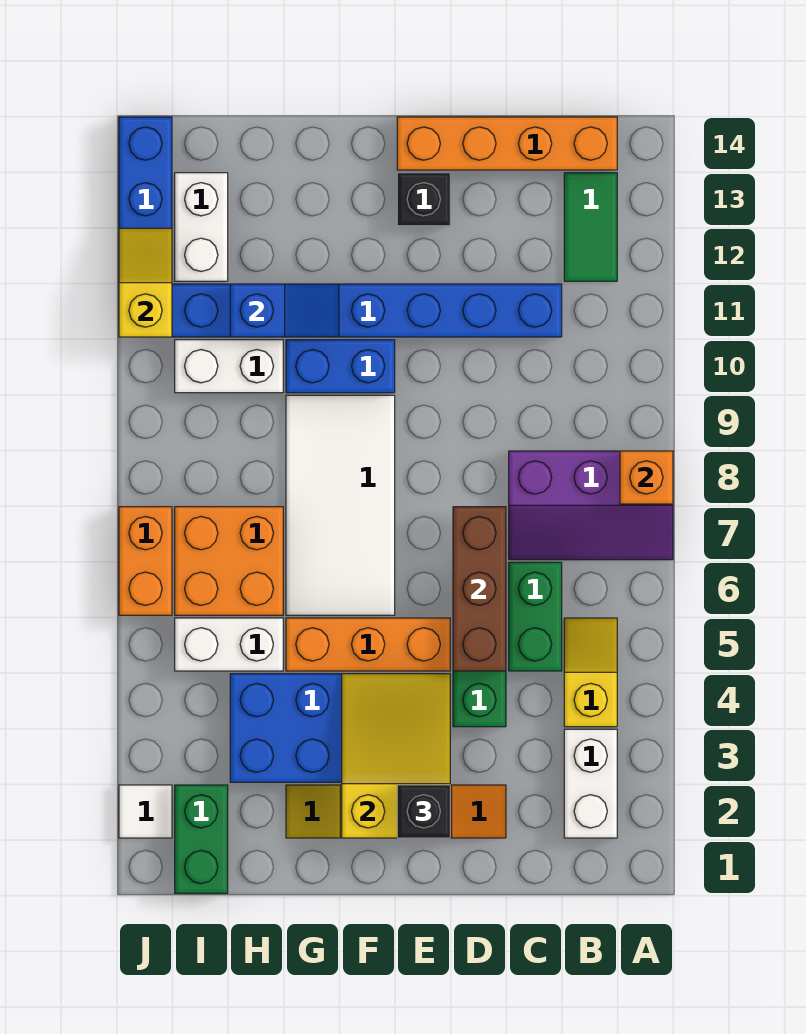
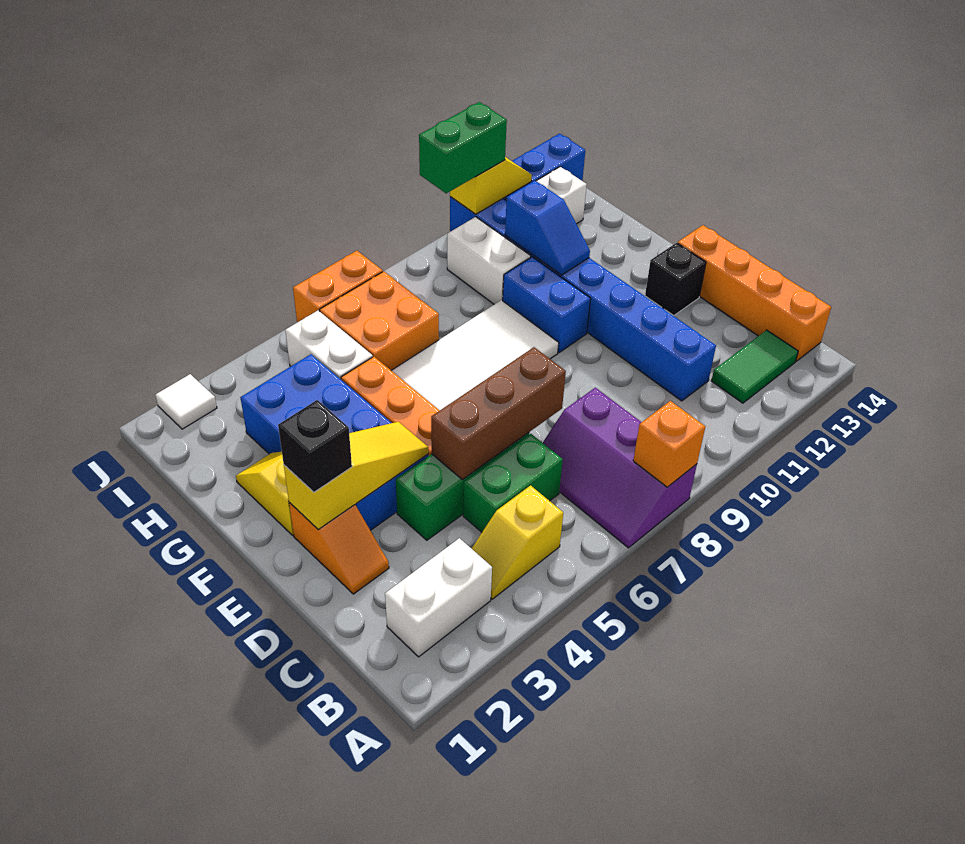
yellow 1x2 slope [564,618,617,727] -> yellow 1x2 slope turned to [471,486,563,599]
yellow 2x3 slope [342,674,450,838] -> yellow 1x3 slope [284,422,428,529]
green 1x2 brick [175,785,228,893] -> green 1x2 brick moved to [419,102,507,193]

